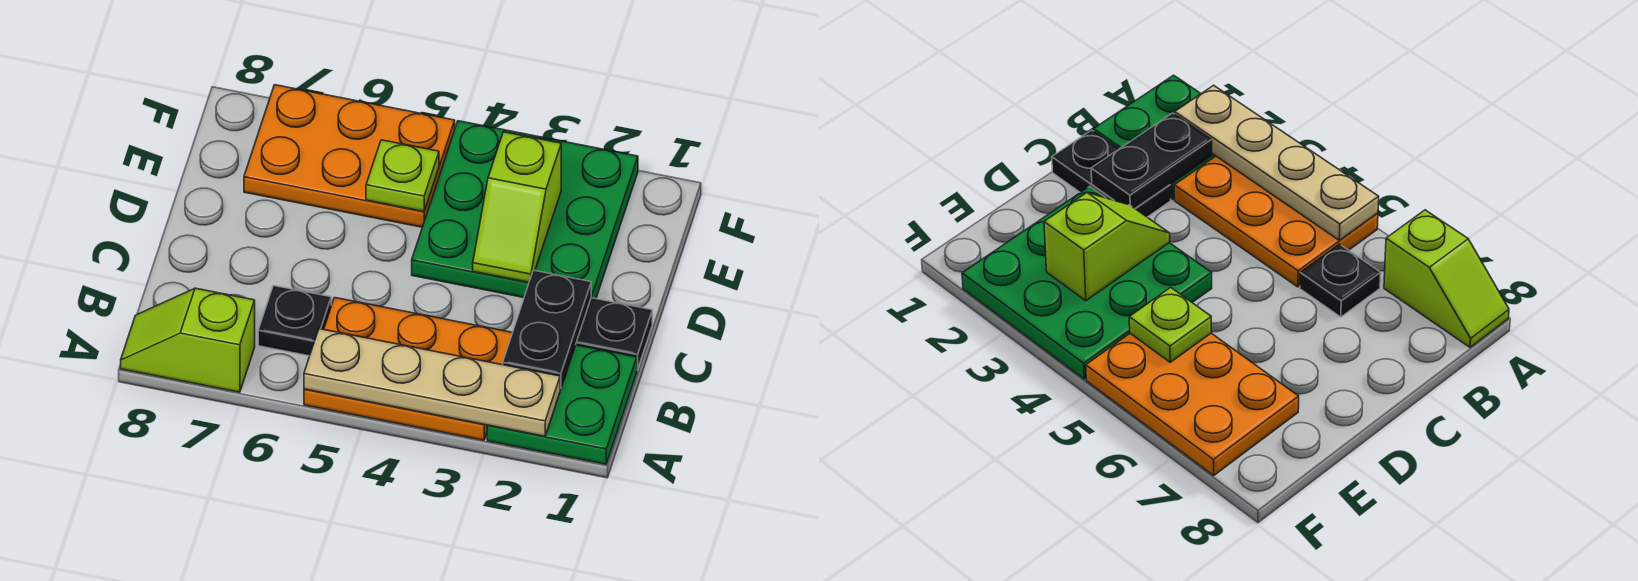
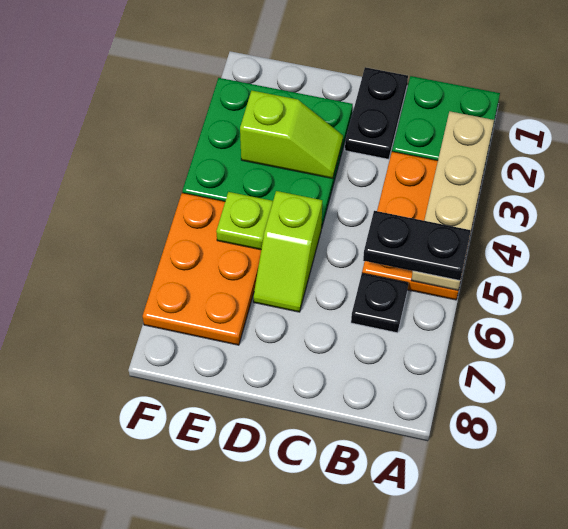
lime 1x2 slope [121,288,255,392] -> lime 1x2 slope moved to [253,191,322,312]
black 1x2 plate [503,270,591,389] -> black 1x2 plate moved to [363,211,471,281]

